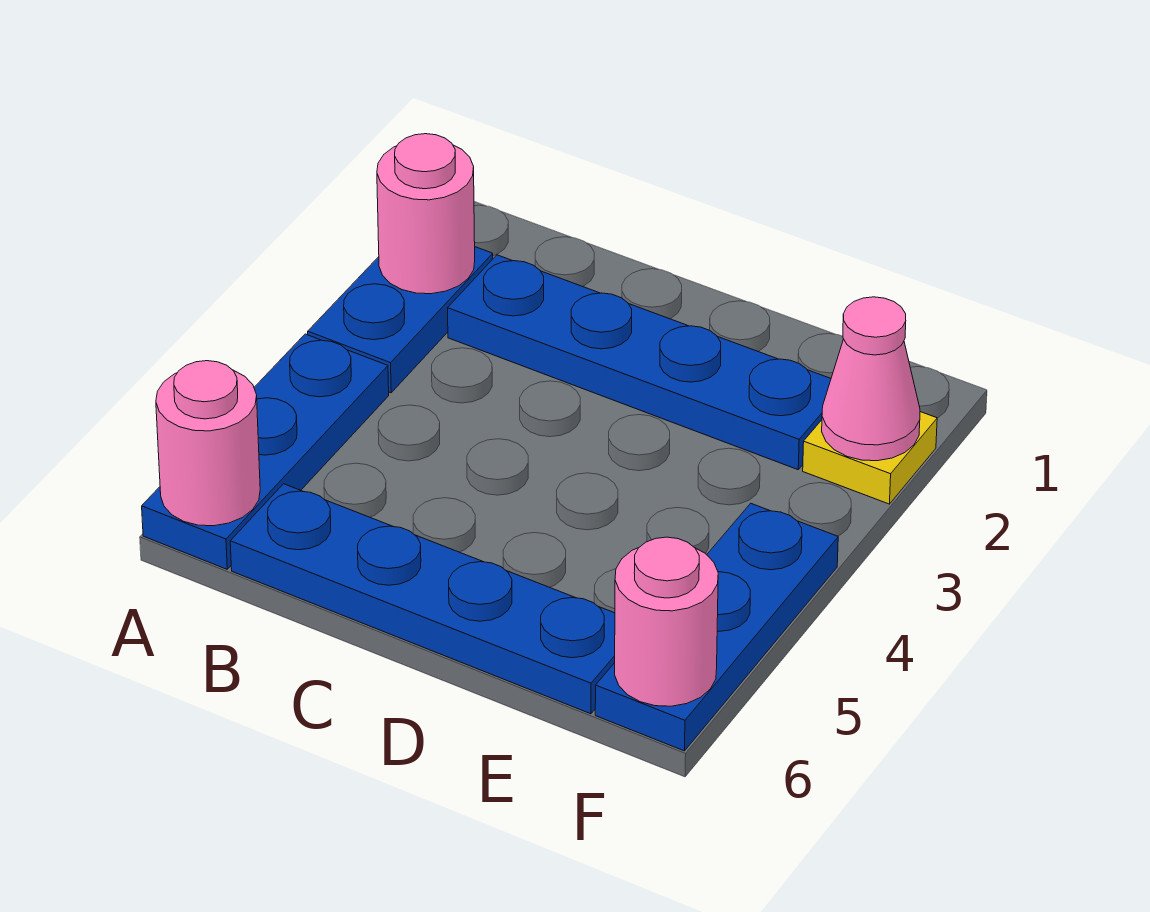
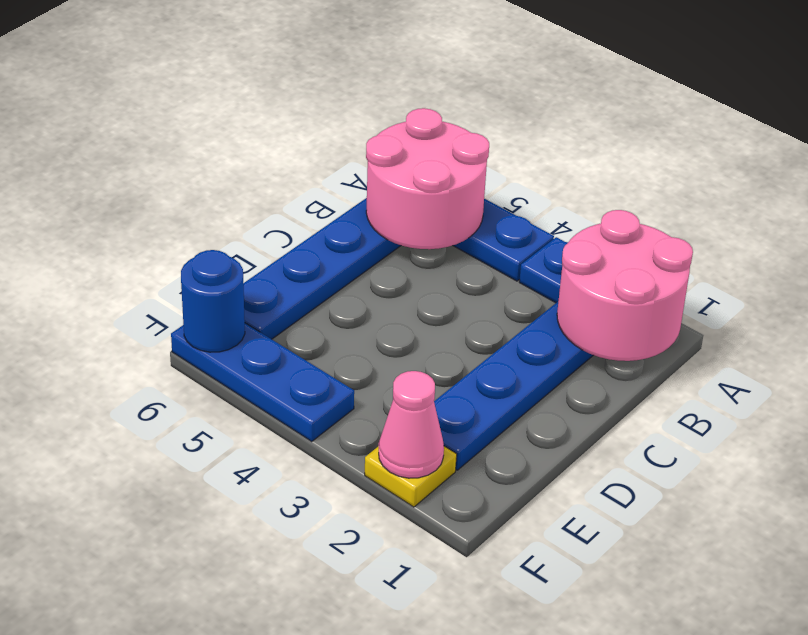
pink 1x1 round brick [377,134,475,294] -> pink 2x2 round brick [557,210,693,361]
pink 1x1 round brick [156,361,260,526] -> pink 2x2 round brick [366,108,489,249]
pink 1x1 round brick [615,537,718,706] -> blue 1x1 round brick [181,250,245,352]

